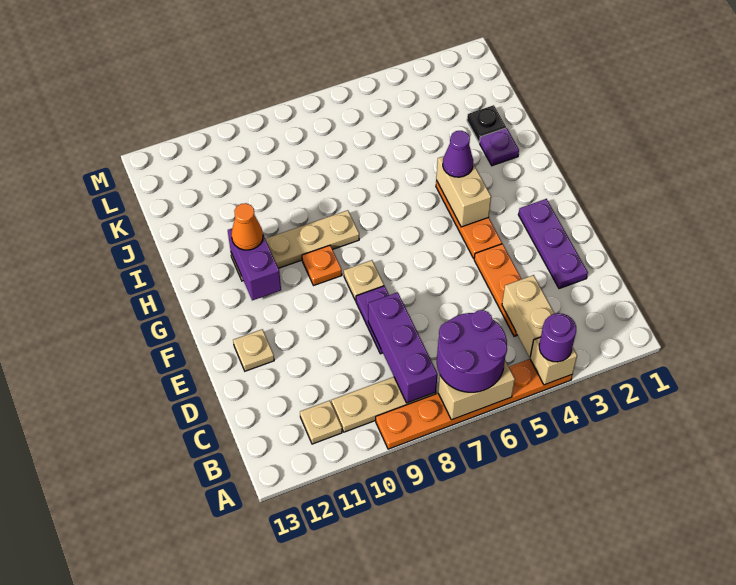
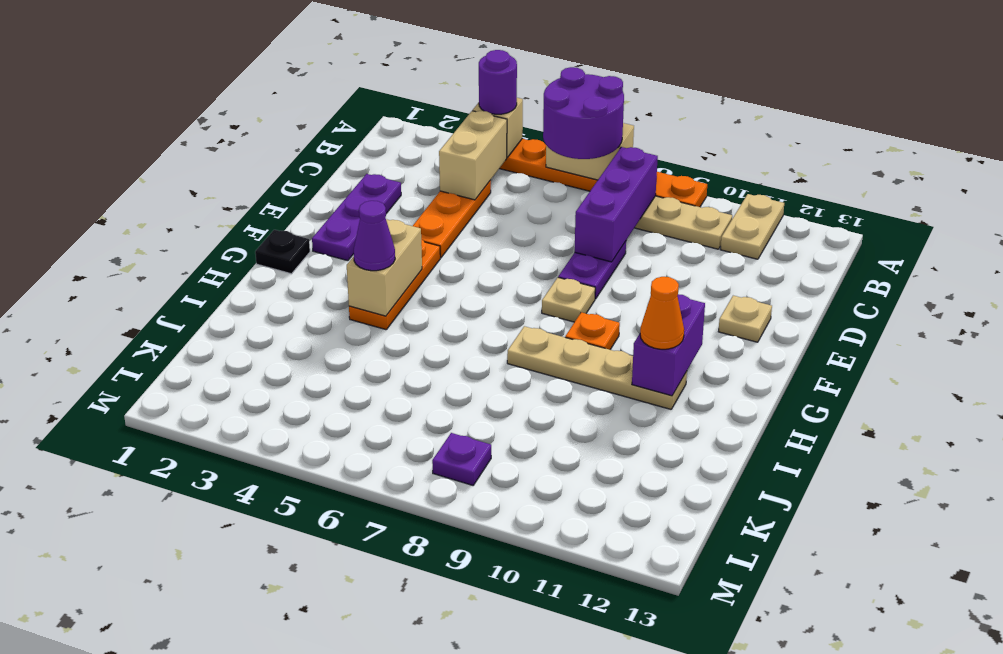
tan 1x1 plate [300,400,342,444] -> tan 1x2 plate [720,194,784,259]
purple 1x1 plate [480,128,519,166] -> purple 1x1 plate moved to [432,433,491,485]
black 1x1 plate [467,105,506,142] -> black 1x1 plate moved to [255,230,310,274]

